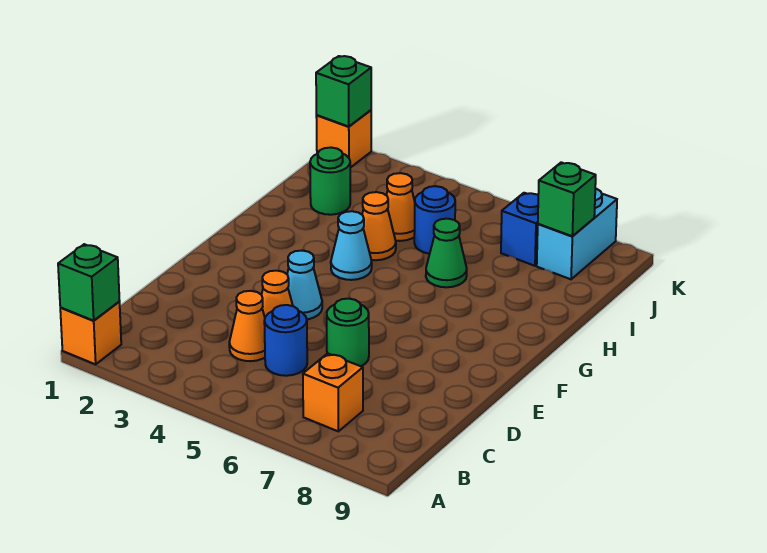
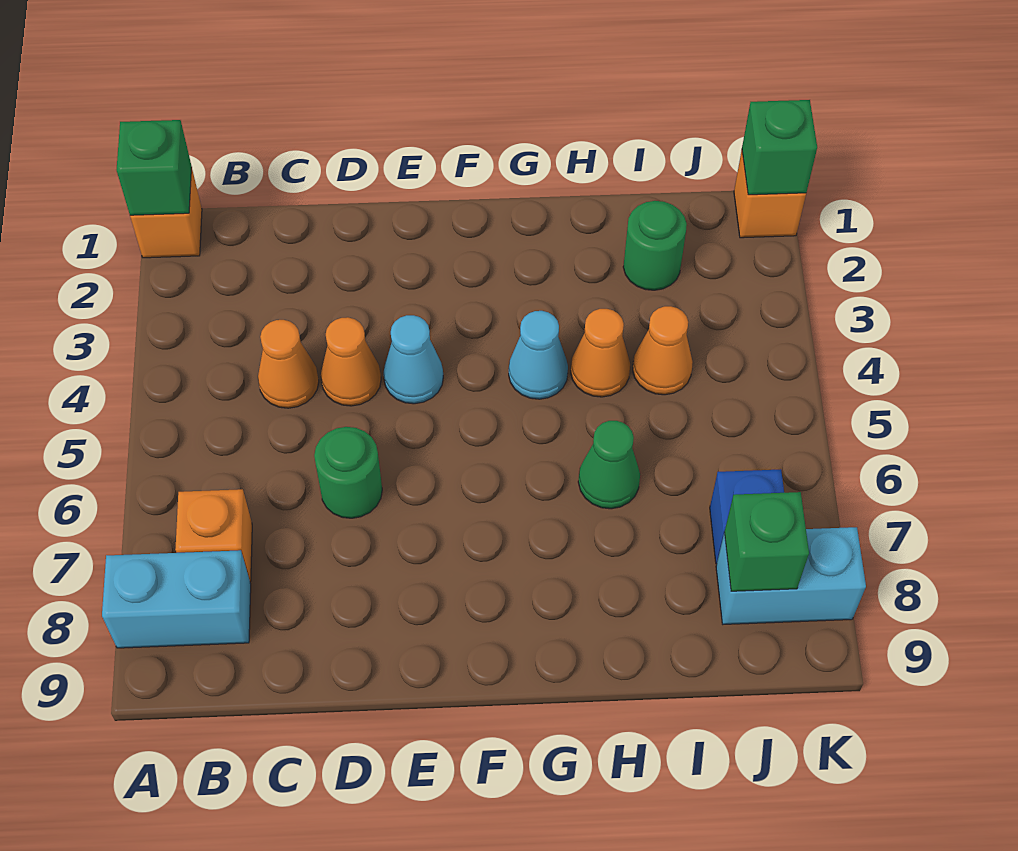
none -> cyan 1x2 brick [102,550,251,648]
blue 1x1 round brick [264,305,307,376] -> none
blue 1x1 round brick [414,186,455,254] -> none

